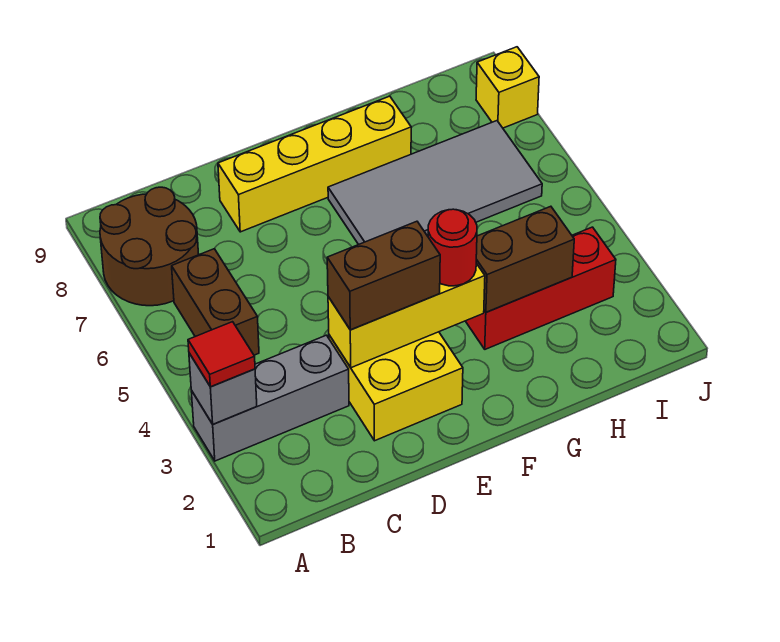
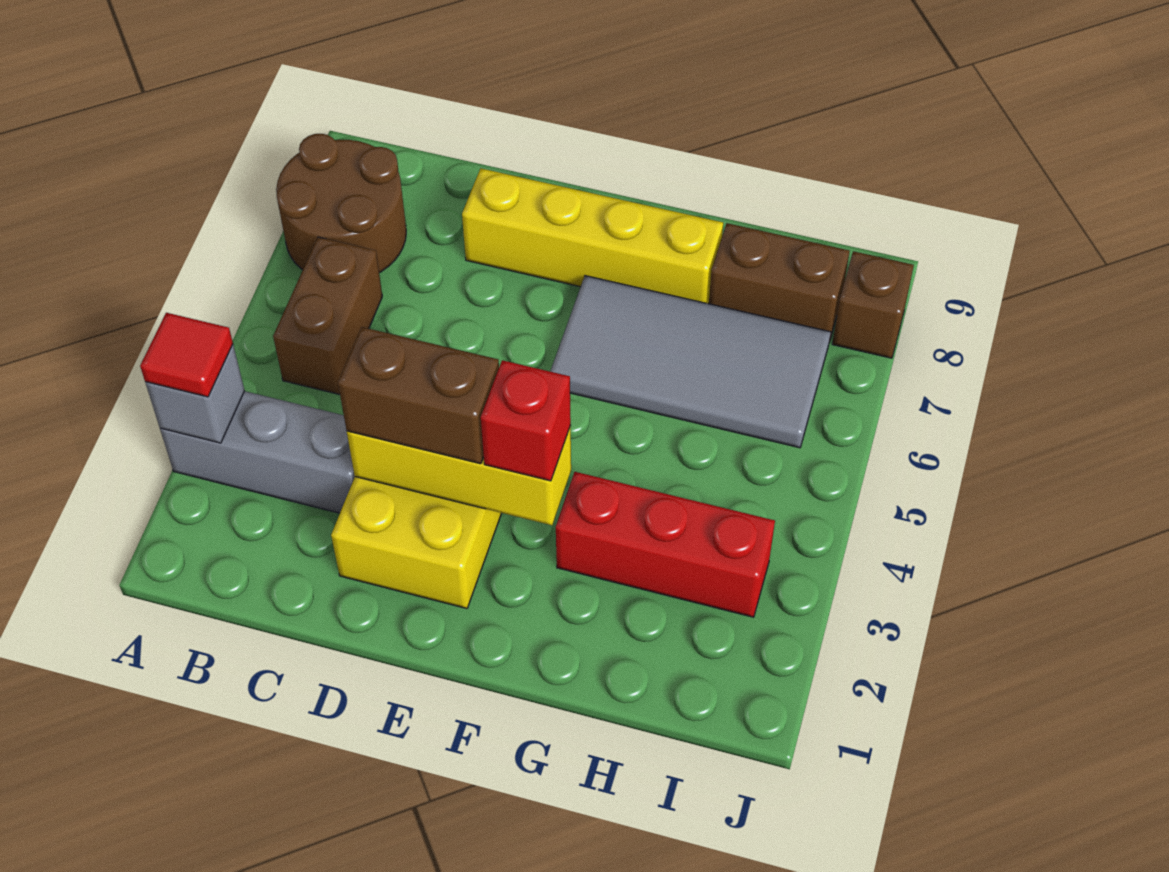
red 1x1 round brick [428,209,477,286] -> red 1x1 brick [481,360,571,481]
brown 1x2 brick [476,206,574,312] -> brown 1x2 brick moved to [709,223,850,341]
yellow 1x1 brick [476,47,539,128] -> brown 1x1 brick [832,251,914,358]

